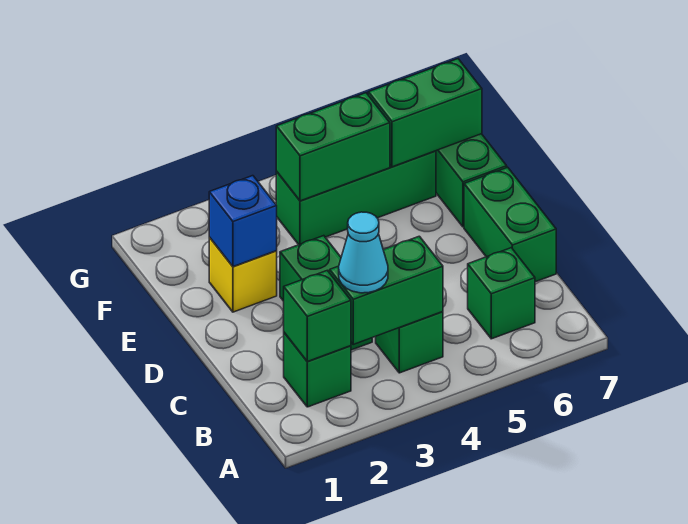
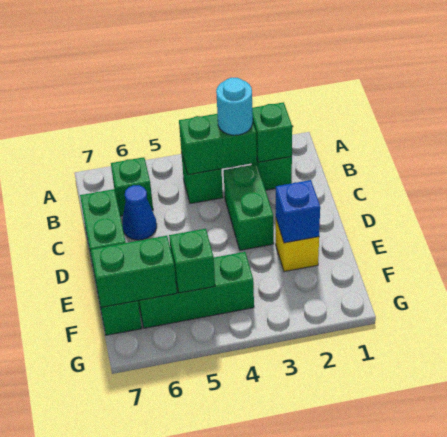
cyan 1x1 cone [339,212,388,293] -> cyan 1x1 round brick [216,78,253,135]
none -> blue 1x1 cone [122,185,157,240]
green 1x2 brick [276,93,390,201] -> green 1x1 brick [169,229,215,293]

